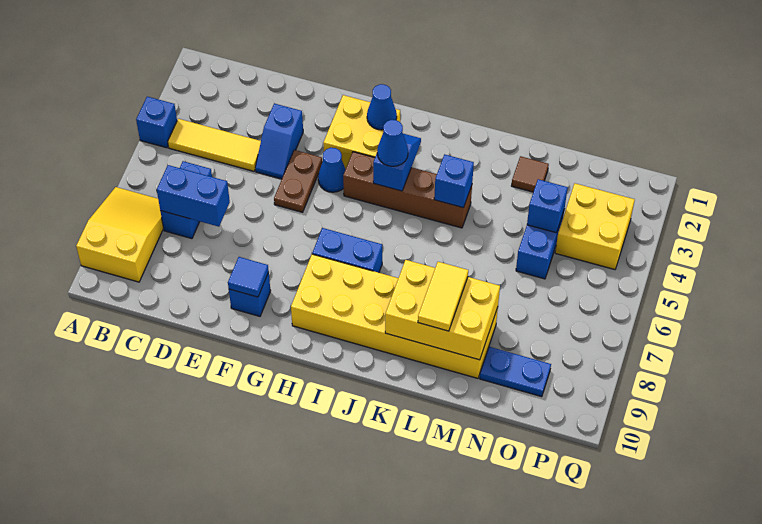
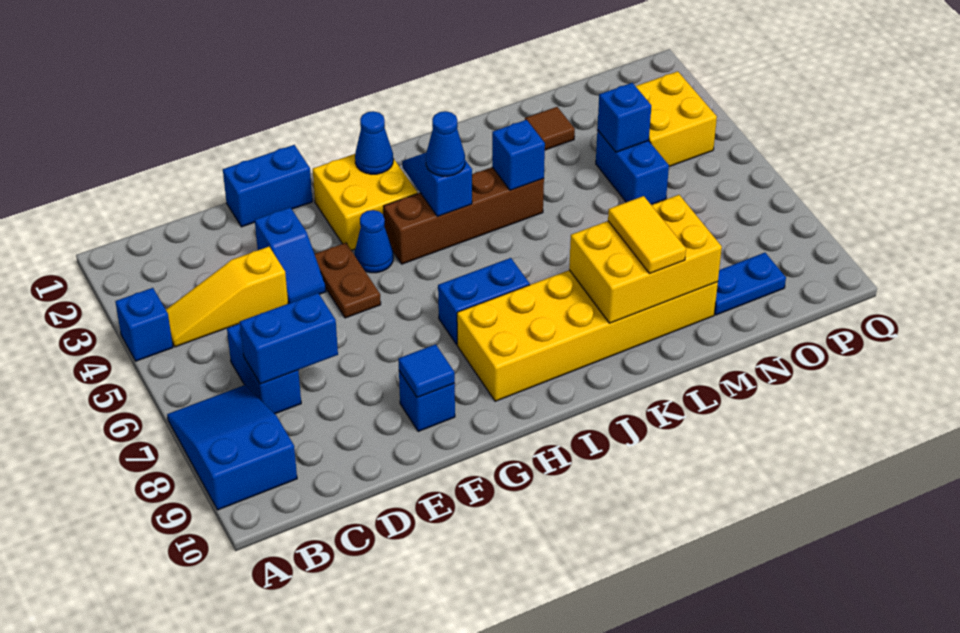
yellow 2x3 slope [76,187,163,282] -> blue 2x3 slope [167,385,297,510]
yellow 1x3 tile [168,119,261,171] -> yellow 1x3 slope [166,247,288,347]
none -> blue 1x2 brick [223,145,313,227]

